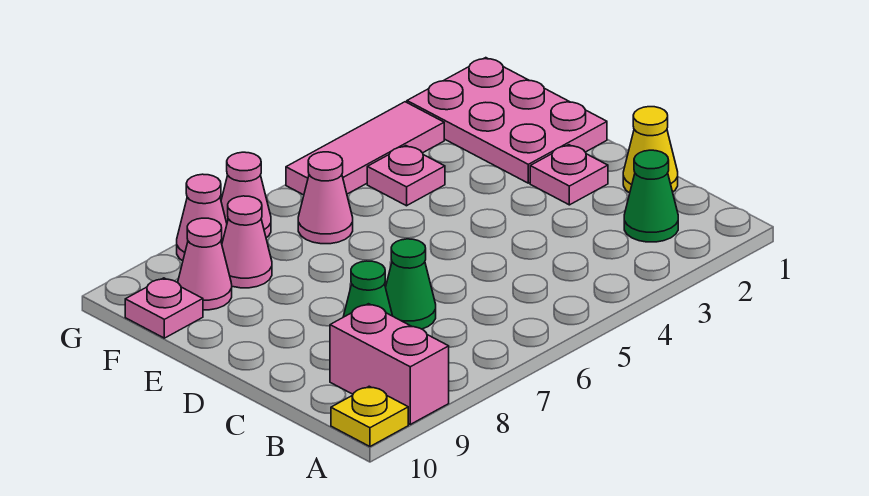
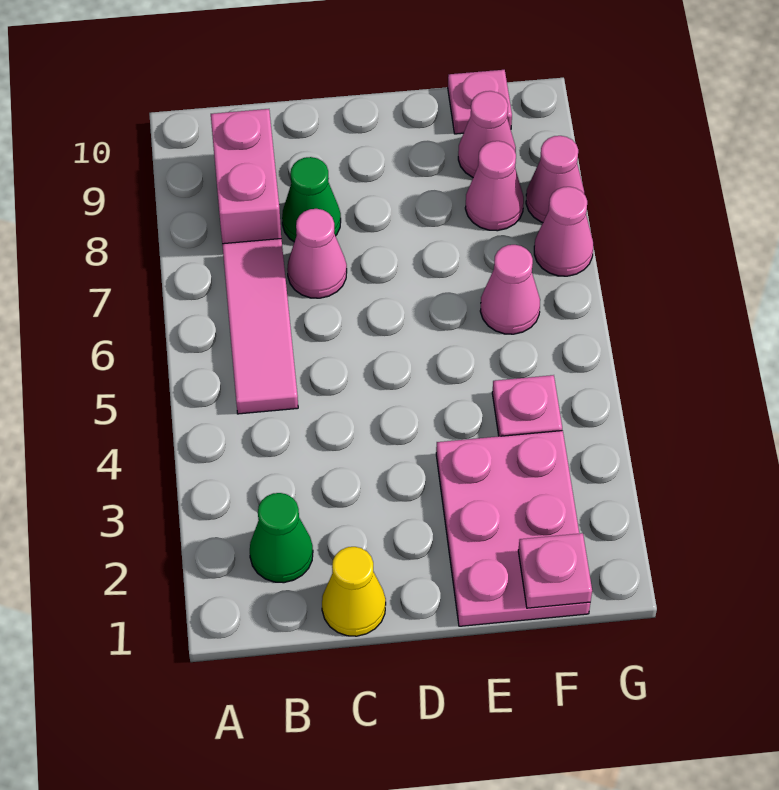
pink 1x2 brick [330,304,449,424] -> pink 1x2 brick turned to [211,109,281,244]
yellow 1x1 plate [331,386,408,446] -> none
green 1x1 cone [386,239,436,329] -> pink 1x1 cone [287,209,347,298]
pink 1x1 plate [530,145,608,205] -> pink 1x1 plate moved to [518,533,592,608]
pink 2x3 plate [407,58,607,183] -> pink 2x3 plate turned to [436,431,590,626]
pink 1x3 tile [286,102,444,195] -> pink 1x3 tile moved to [222,239,298,414]

